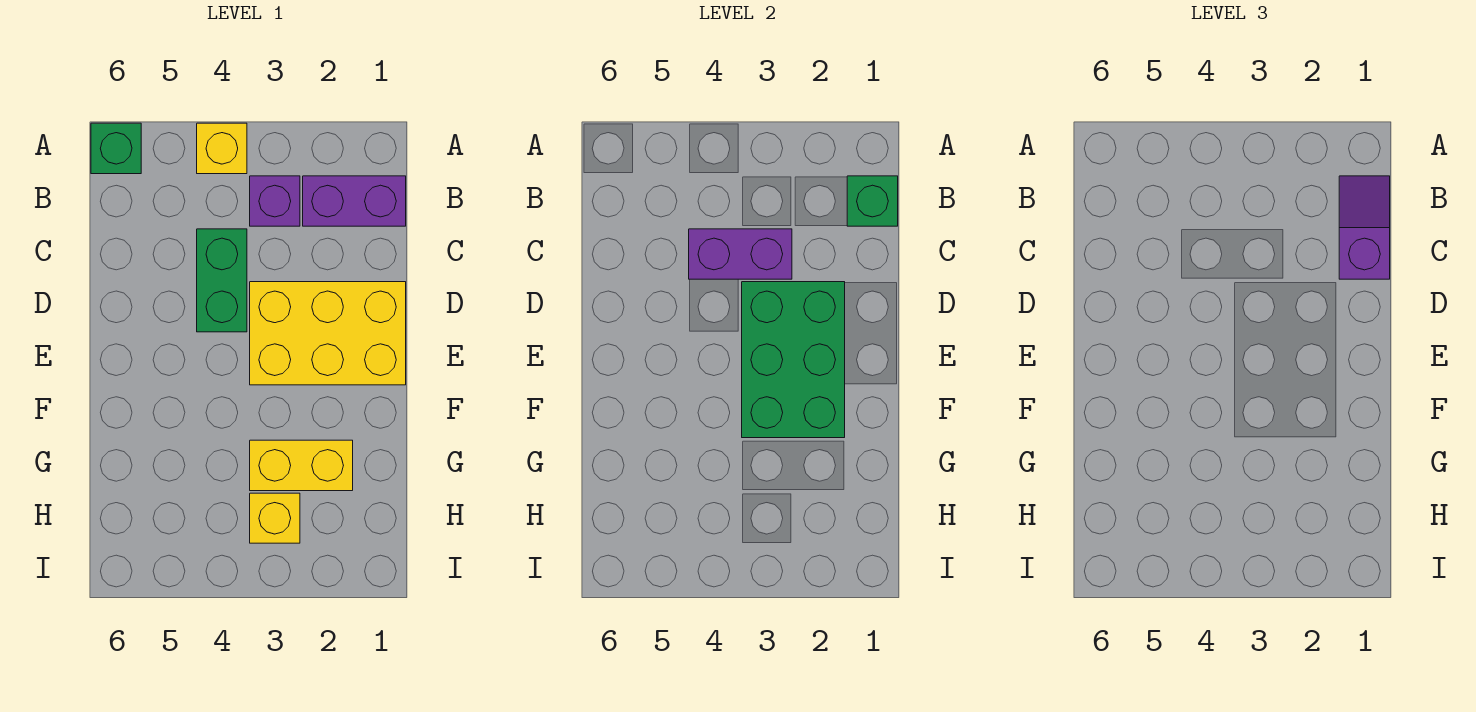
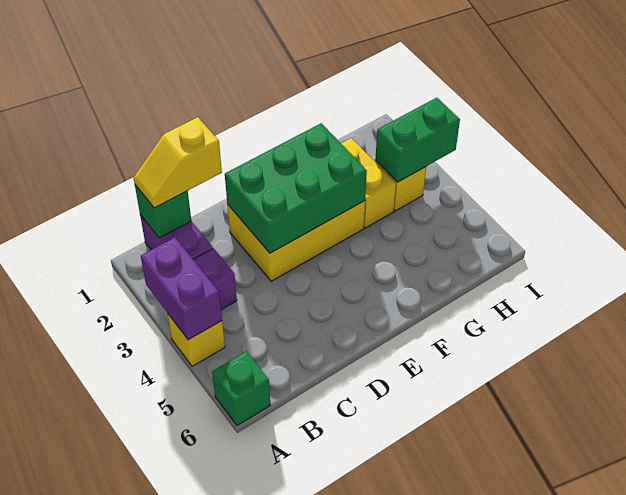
purple 1x2 slope [1339,176,1390,279] -> yellow 1x2 slope [134,117,222,208]
purple 1x2 brick [689,229,792,279] -> purple 1x2 brick moved to [141,237,222,340]
green 1x2 brick [197,229,247,332] -> green 1x2 brick moved to [375,98,460,182]
yellow 2x3 brick [250,282,406,385] -> yellow 2x3 brick turned to [227,201,365,281]

